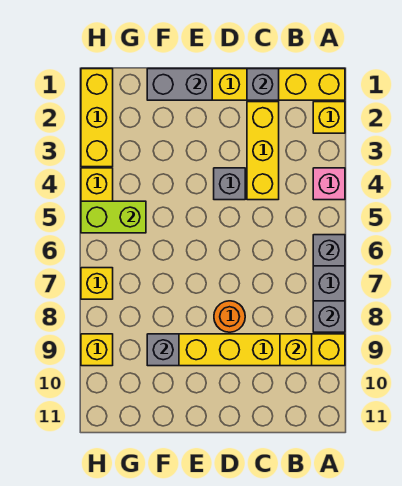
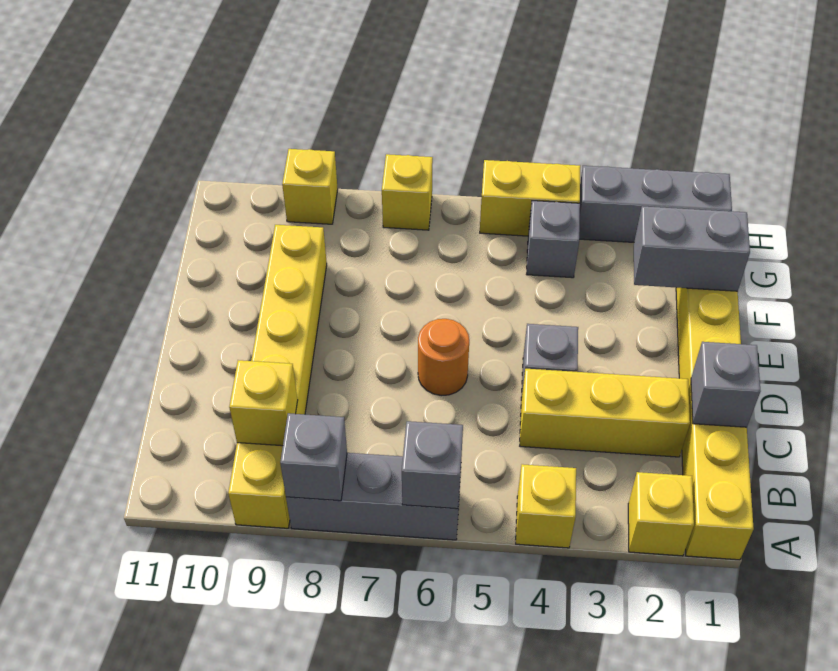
pink 1x1 brick [313,168,345,200] -> yellow 1x1 brick [516,464,576,548]
orange 1x1 round brick [214,301,245,332] -> orange 1x1 round brick moved to [418,319,469,396]
grey 1x2 brick [147,69,212,100] -> grey 1x2 brick turned to [634,206,750,291]
grey 1x1 brick [147,334,179,366] -> grey 1x1 brick moved to [527,201,580,278]
lime 1x2 brick [81,201,146,233] -> none
yellow 1x3 brick [81,69,113,167] -> grey 1x3 brick [579,166,732,242]

